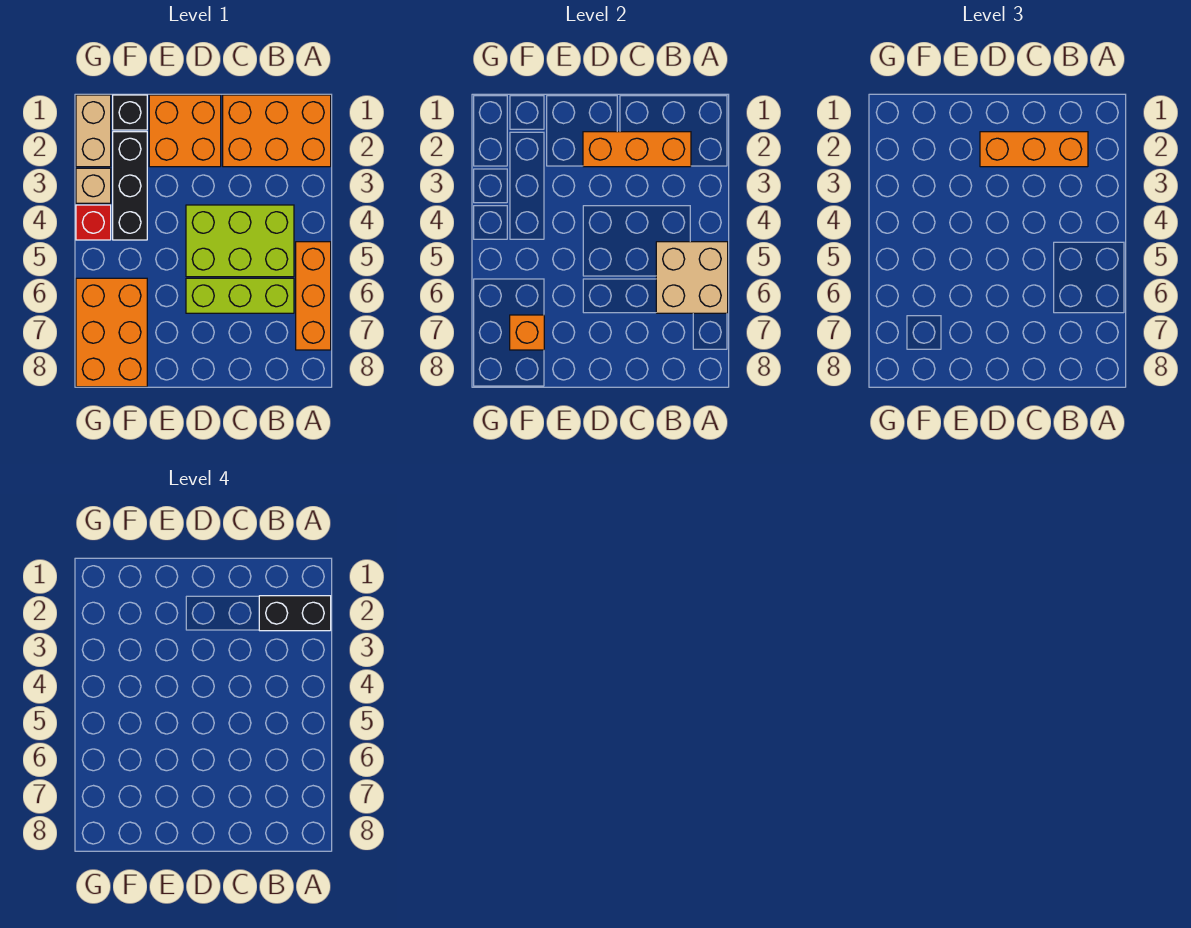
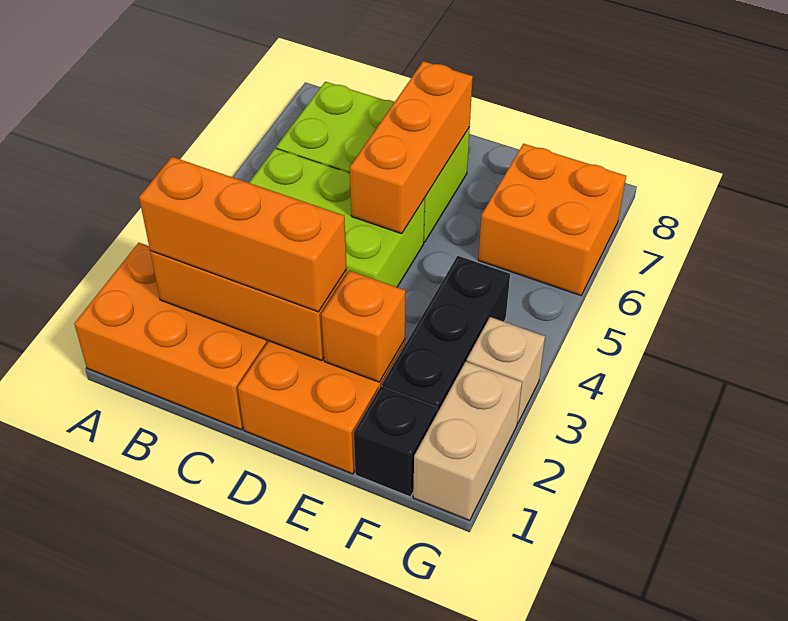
black 1x2 brick [259,596,331,631] -> none
orange 1x3 brick [296,242,331,350] -> orange 1x3 brick moved to [350,61,473,234]
tan 2x2 brick [656,242,728,313] -> none
lime 1x3 brick [186,278,294,313] -> lime 2x3 brick [276,82,470,242]
orange 2x3 brick [76,278,147,387] -> orange 2x2 brick [478,144,626,295]
orange 1x1 brick [510,315,544,350] -> orange 1x1 brick moved to [321,271,405,382]
red 1x1 brick [76,205,111,240] -> none

